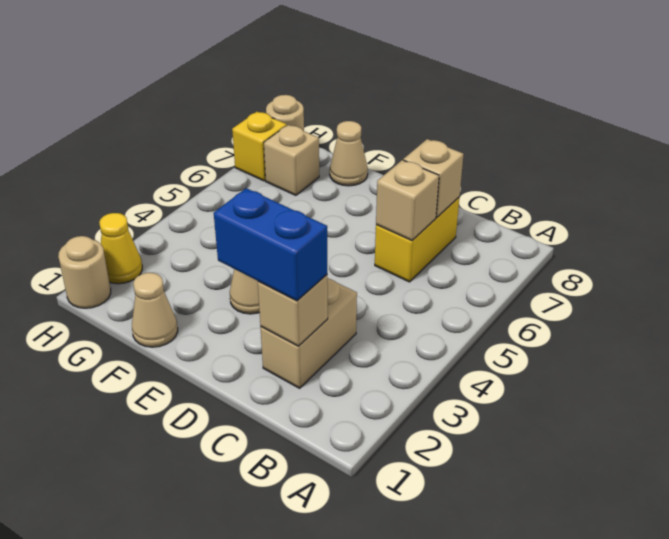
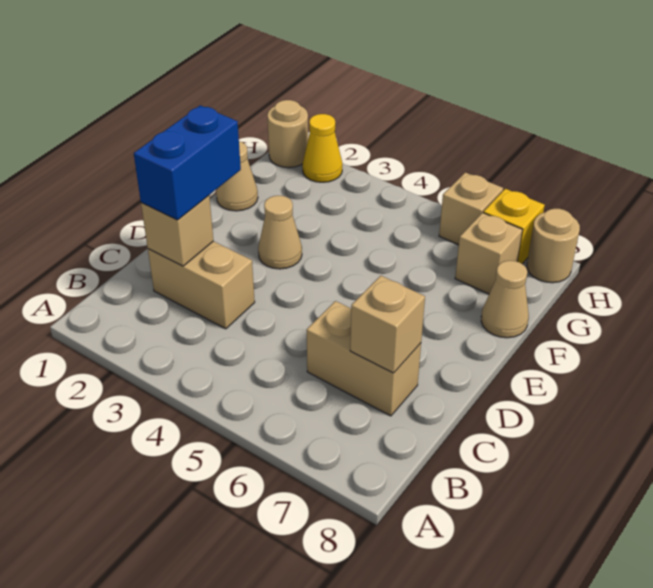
yellow 1x2 brick [375,198,459,282] -> tan 1x2 brick [307,301,421,416]
tan 1x1 brick [376,160,439,240] -> tan 1x1 brick moved to [439,172,503,245]

